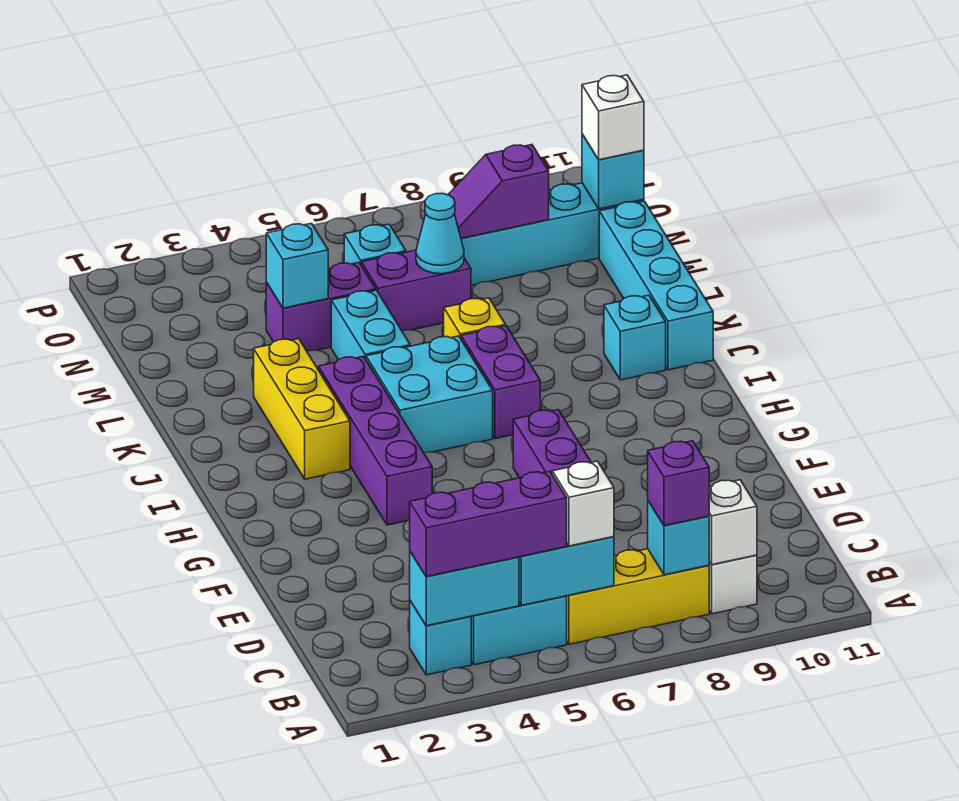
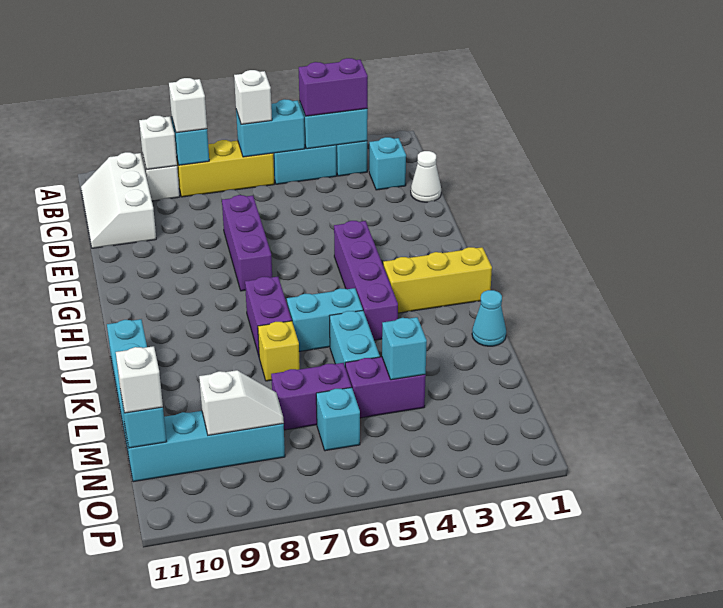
purple 1x3 brick [410,471,567,577] -> purple 1x2 brick [299,58,368,116]
purple 1x1 brick [648,441,709,526] -> white 1x1 brick [169,78,207,133]
none -> white 2x3 slope [81,152,156,248]
none -> white 1x1 cone [411,151,441,202]
yellow 1x3 brick [254,339,350,479] -> yellow 1x3 brick turned to [383,247,492,313]
cyan 2x2 brick [366,336,493,453] -> cyan 1x2 brick [287,288,363,351]
cyan 1x1 brick [604,295,666,380] -> cyan 1x1 brick moved to [369,137,406,190]
cyan 1x1 cone [416,193,464,274] -> cyan 1x1 cone moved to [472,290,506,346]
purple 1x2 slope [448,145,549,238] -> white 1x2 slope [199,370,284,435]

